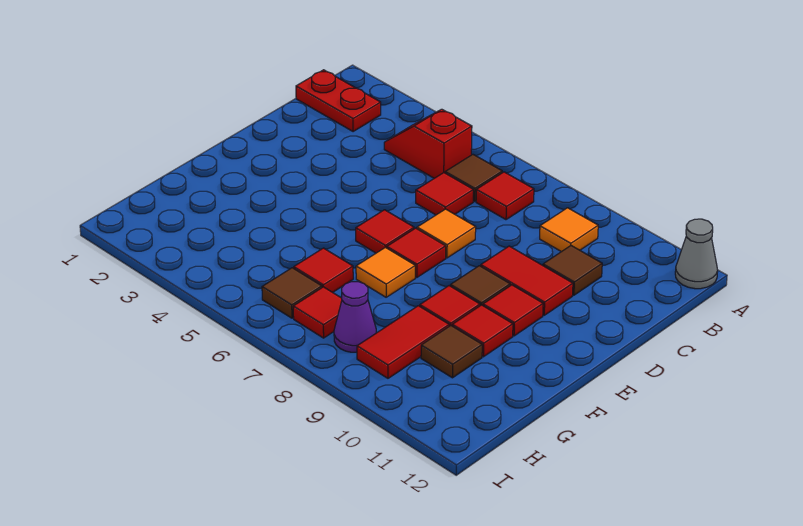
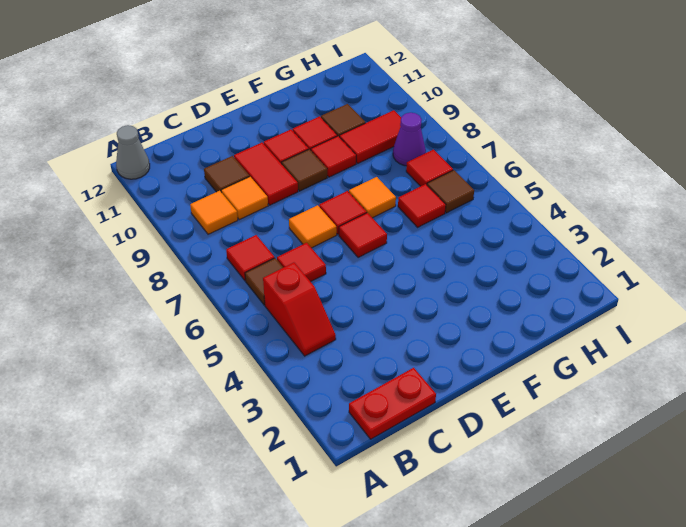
red 1x2 plate [296,70,381,132] -> red 1x2 plate turned to [349,368,436,439]
none -> orange 1x1 tile [221,177,268,220]

